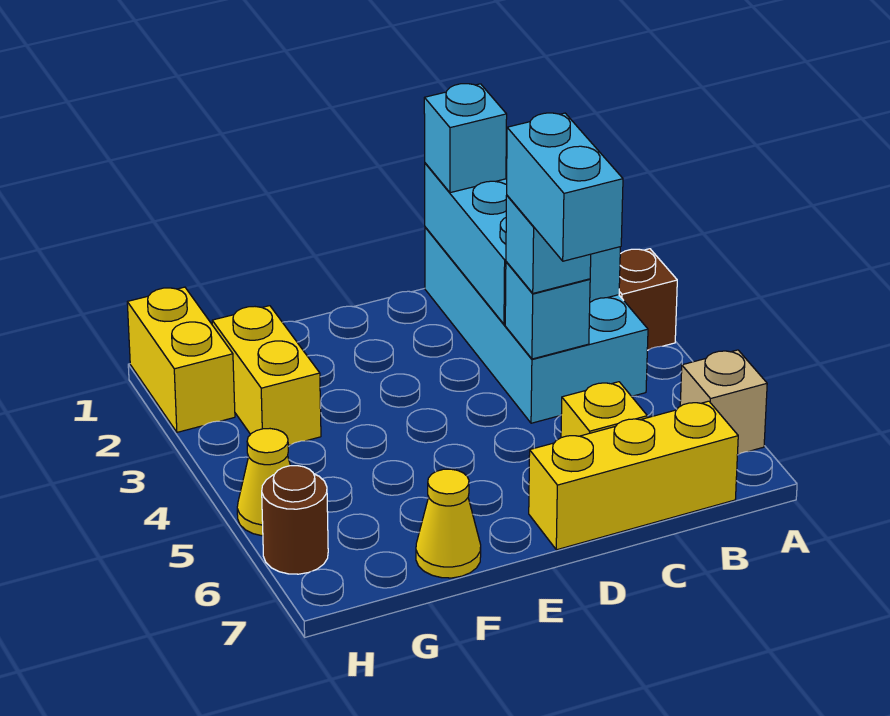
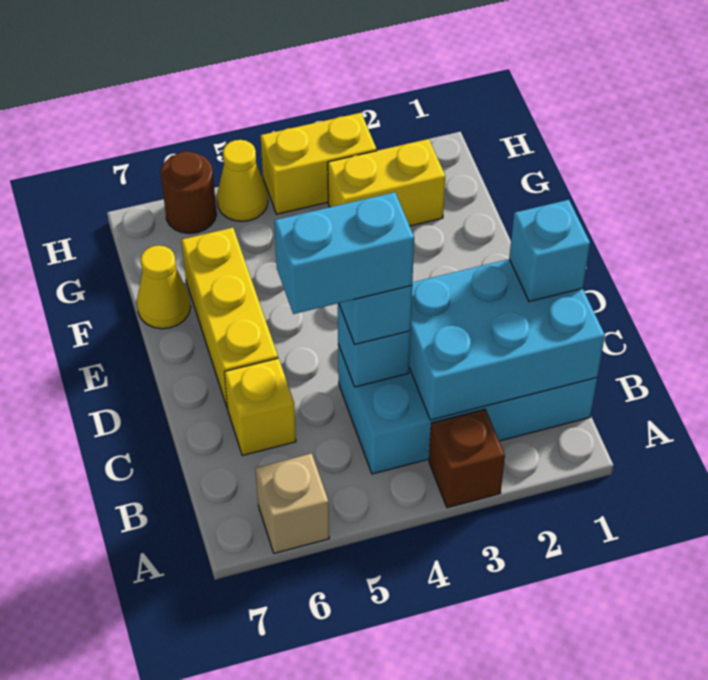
yellow 1x3 brick [529,401,738,550] -> yellow 1x3 brick moved to [181,228,278,409]
yellow 1x2 brick [127,287,235,432] -> yellow 1x2 brick moved to [261,113,377,214]

